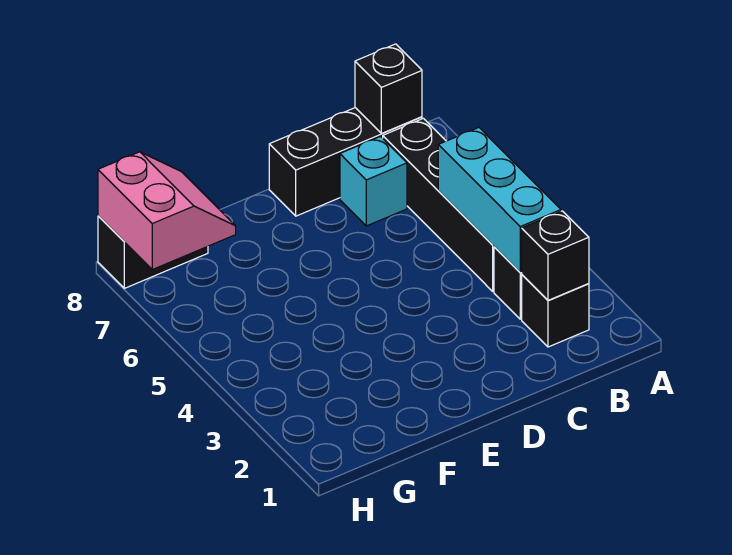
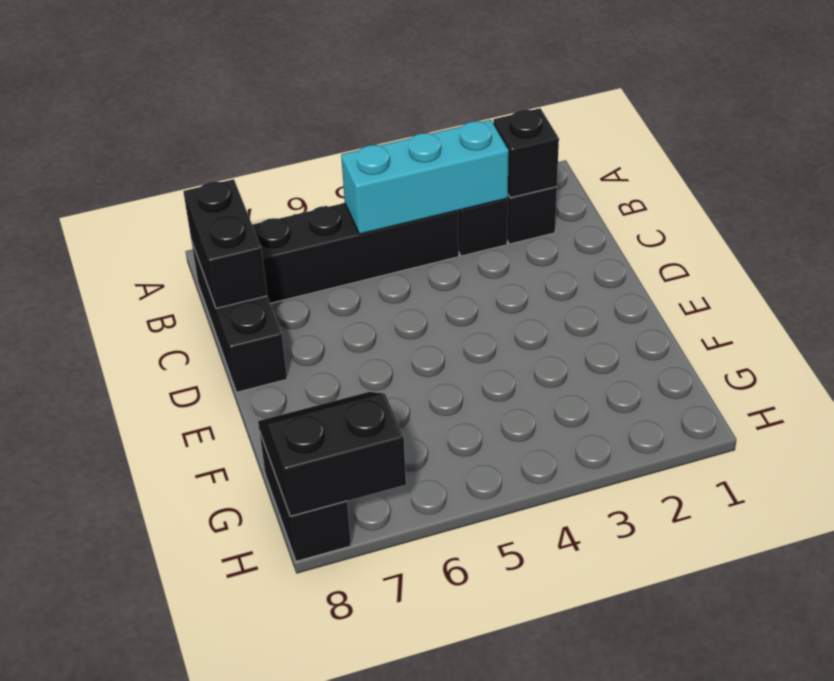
black 1x1 brick [355,44,422,133] -> black 1x2 brick [183,179,267,308]
cyan 1x1 brick [340,137,407,226] -> none
pink 2x2 slope [98,152,236,270] -> black 2x2 slope [258,392,406,516]

